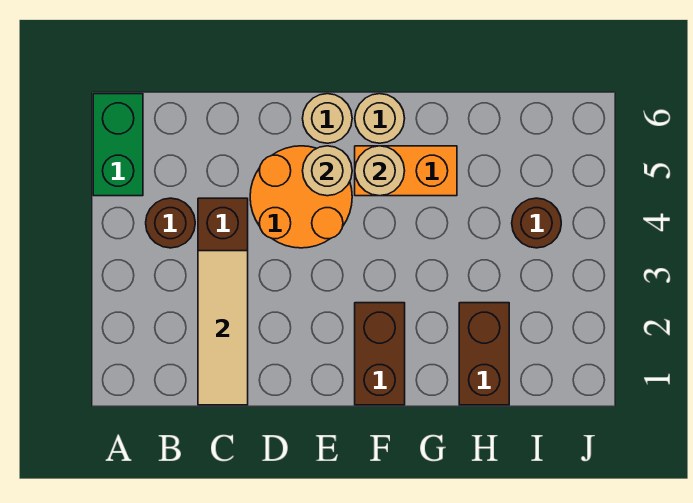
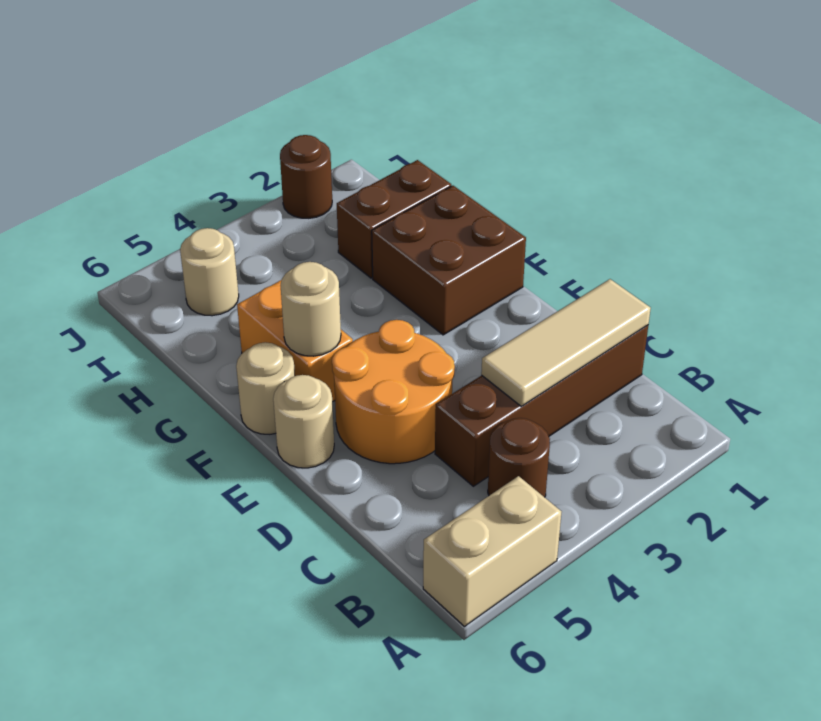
green 1x2 brick [93,94,143,196] -> tan 1x2 brick [423,476,561,627]
tan 1x1 round brick [303,146,352,196] -> tan 1x1 round brick moved to [180,228,239,316]
brown 1x2 brick [355,303,405,405] -> brown 2x2 brick [372,186,526,335]
brown 1x1 round brick [512,198,561,248] -> brown 1x1 round brick moved to [280,135,332,218]

